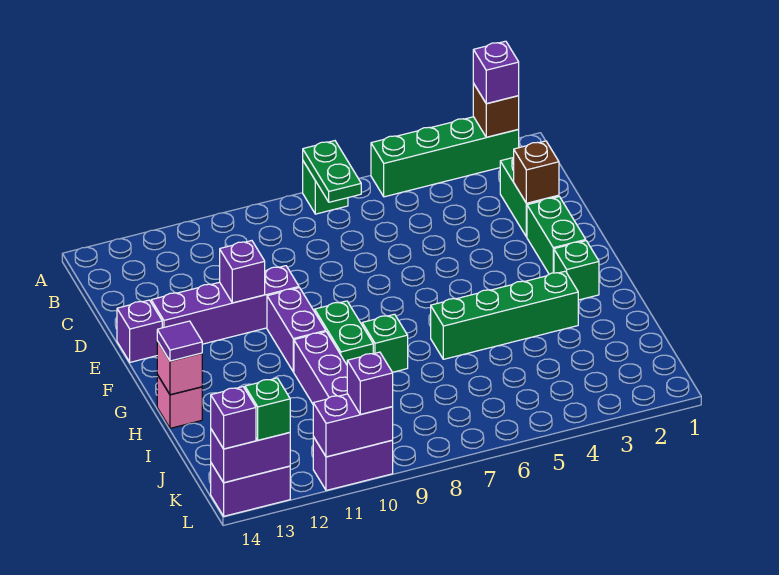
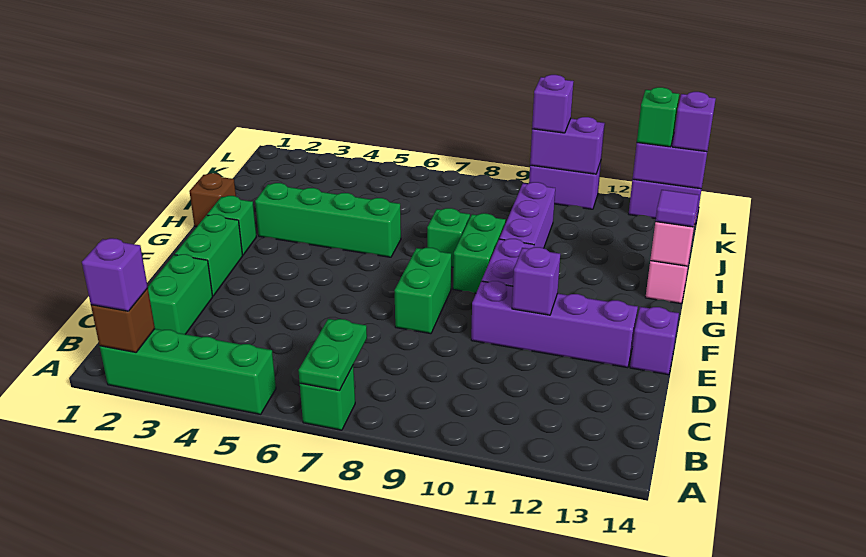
brown 1x1 brick [514,141,559,203] -> brown 1x1 brick moved to [189,173,236,227]
none -> green 1x2 brick [394,248,451,334]

